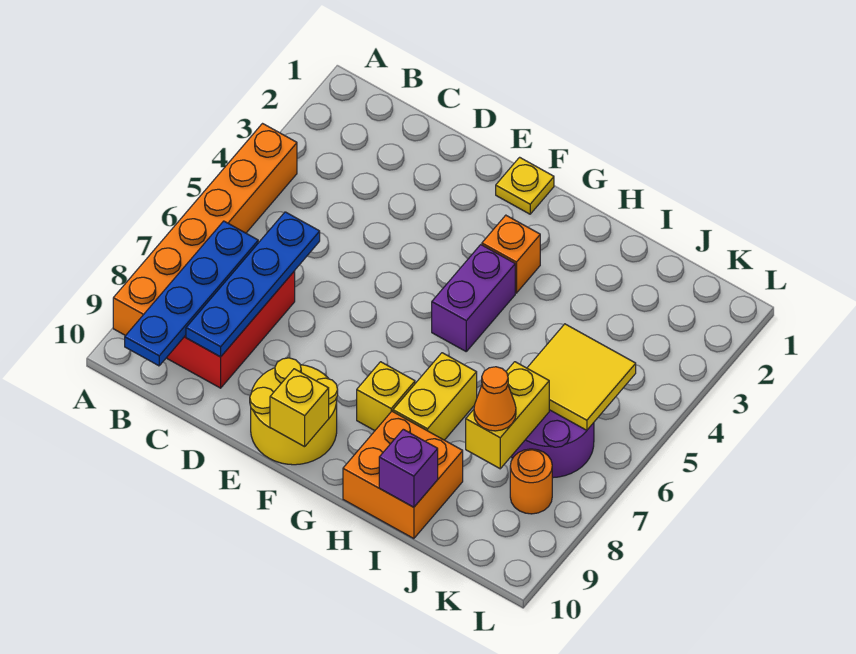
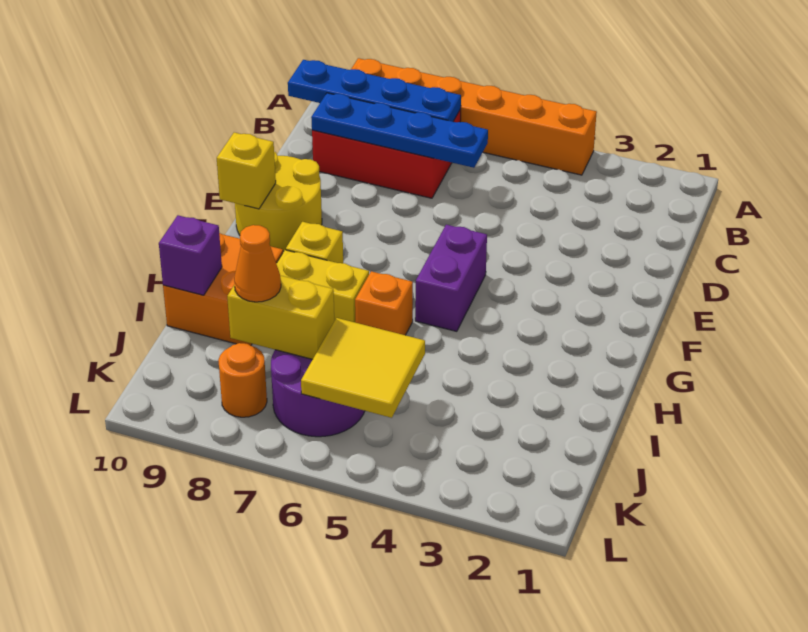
yellow 1x1 plate [496,157,554,214] -> none
orange 1x1 brick [482,215,540,293] -> orange 1x1 brick moved to [355,271,413,335]
purple 1x2 brick [432,245,515,351] -> purple 1x2 brick turned to [415,225,487,331]

